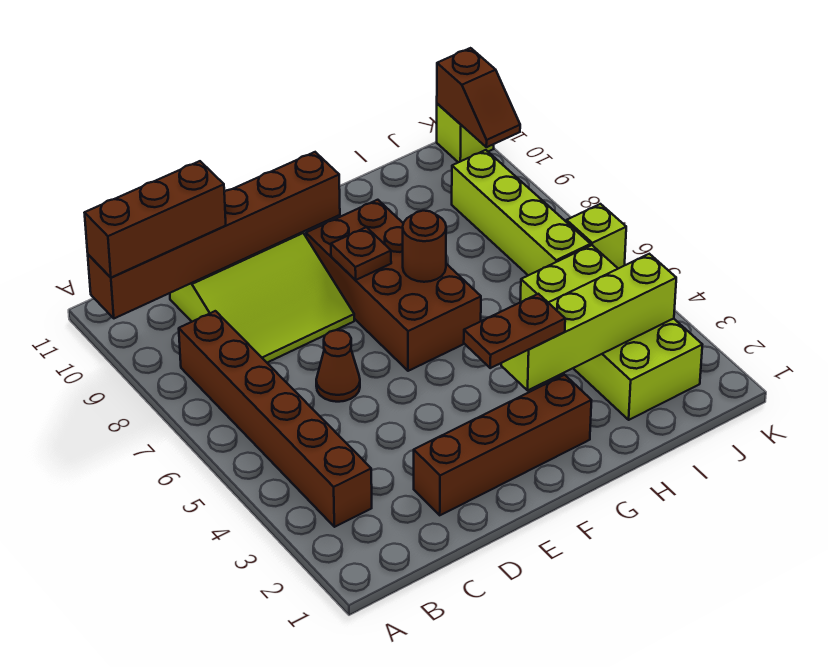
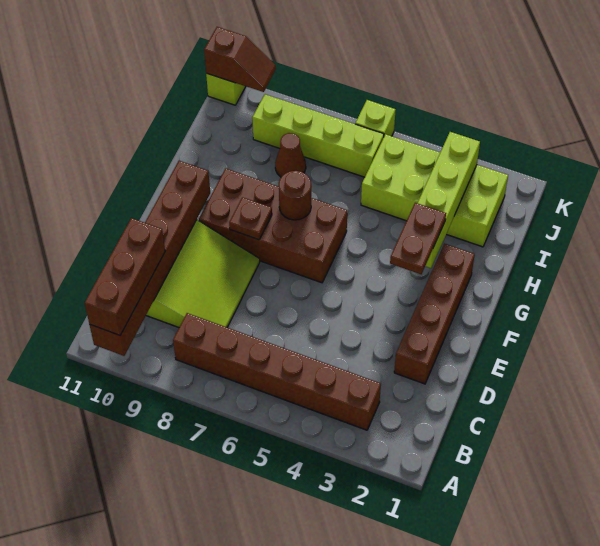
brown 1x1 cone [316,330,360,402] -> brown 1x1 cone moved to [275,133,306,177]

